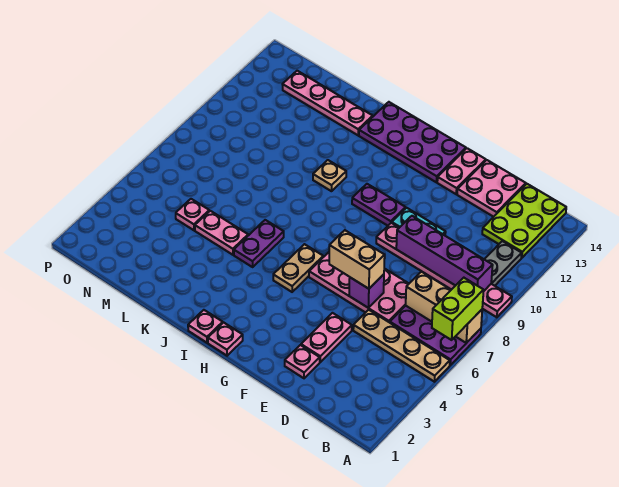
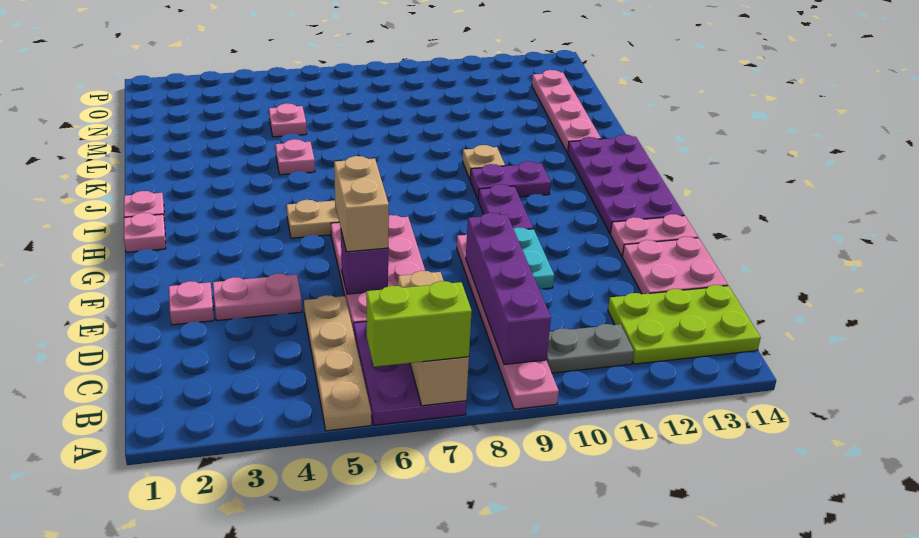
purple 1x2 plate [234,220,284,267] -> purple 1x2 plate moved to [470,161,551,199]
pink 1x2 plate [195,211,248,255] -> pink 1x1 plate [275,139,315,175]

